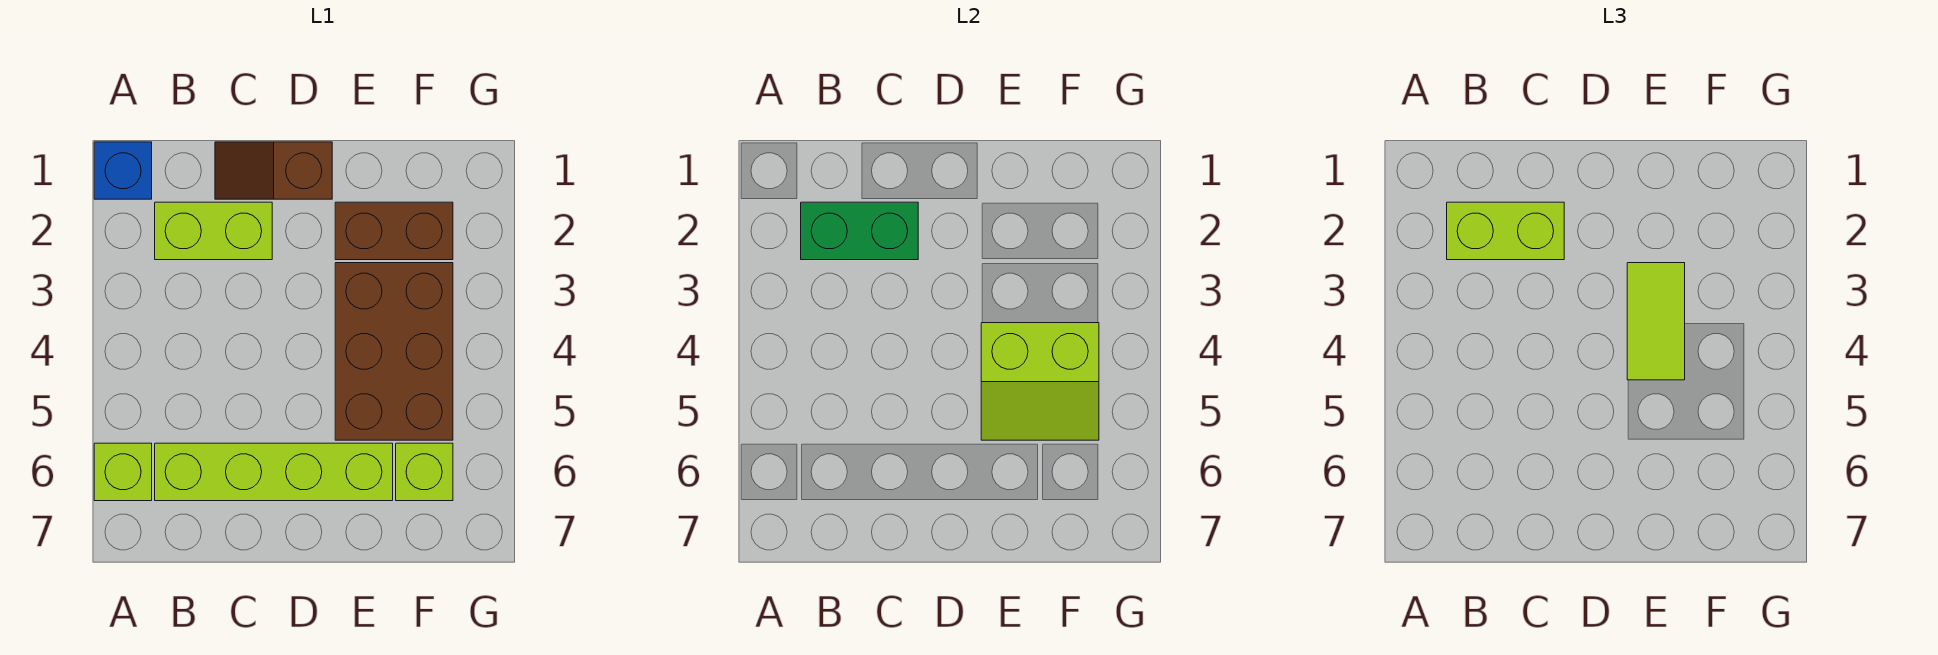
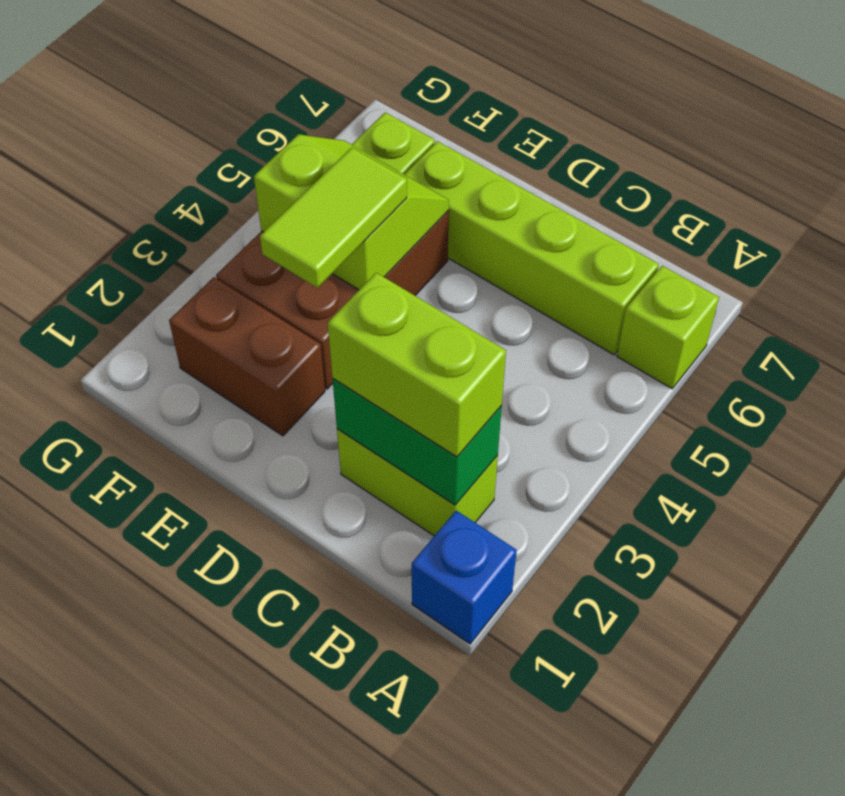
brown 1x2 slope [215,142,332,199] -> none

